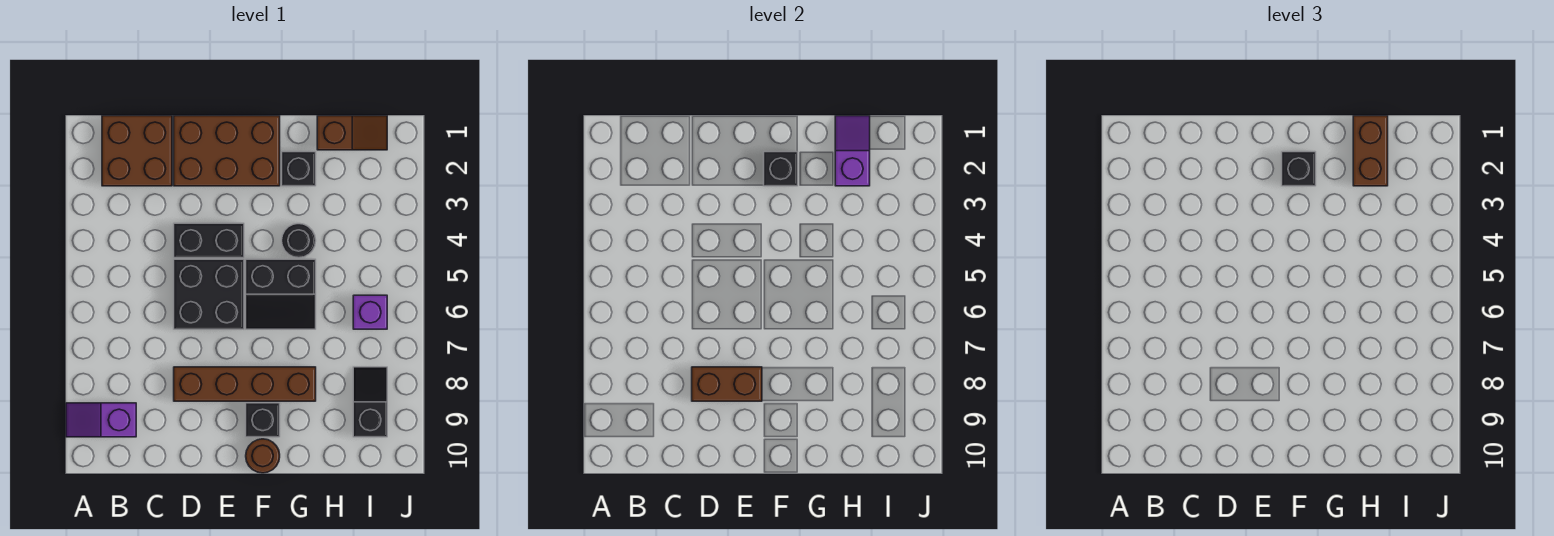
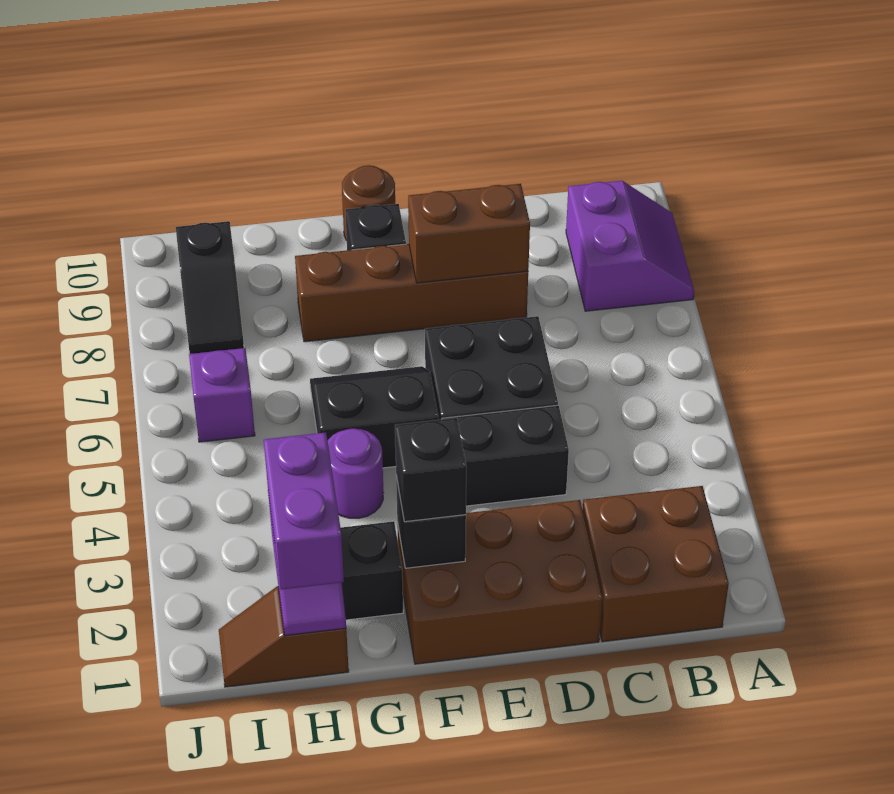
purple 1x2 slope [66,403,136,437] -> purple 2x2 slope [566,181,694,311]
black 1x1 round brick [282,224,316,258] -> purple 1x1 round brick [328,428,384,518]
brown 1x2 brick [1353,116,1388,186] -> purple 1x2 brick [264,432,344,590]

